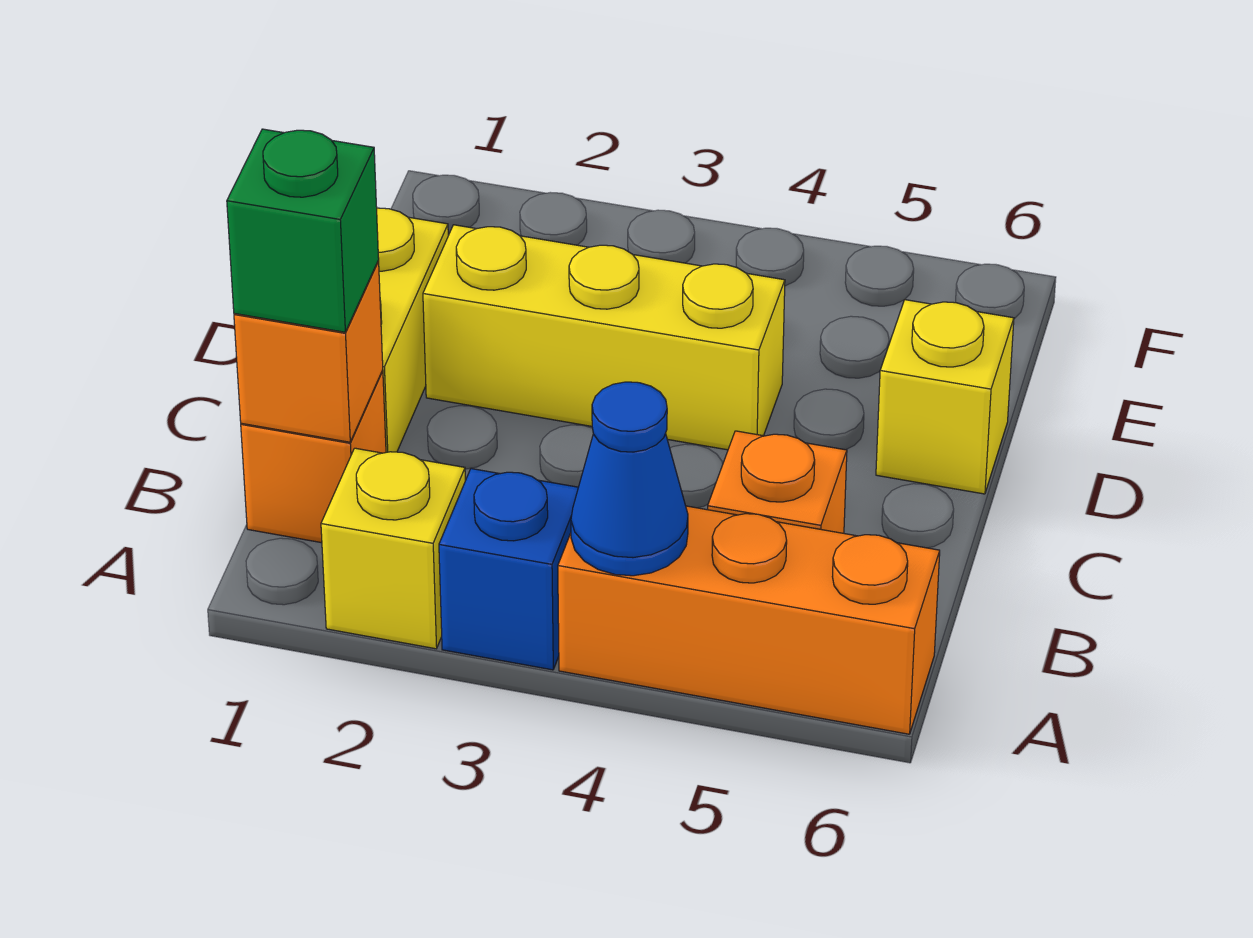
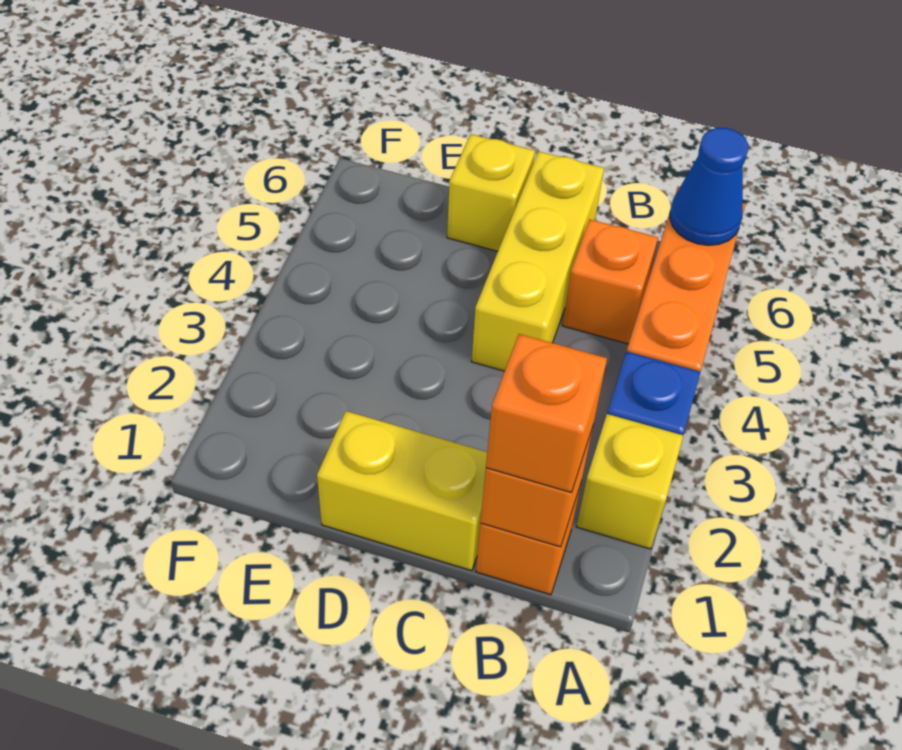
blue 1x1 cone [571,382,688,576] -> blue 1x1 cone moved to [670,128,748,245]
green 1x1 brick [227,129,379,332] -> orange 1x1 brick [486,334,607,493]
yellow 1x3 brick [423,225,785,450] -> yellow 1x3 brick moved to [471,152,604,371]

